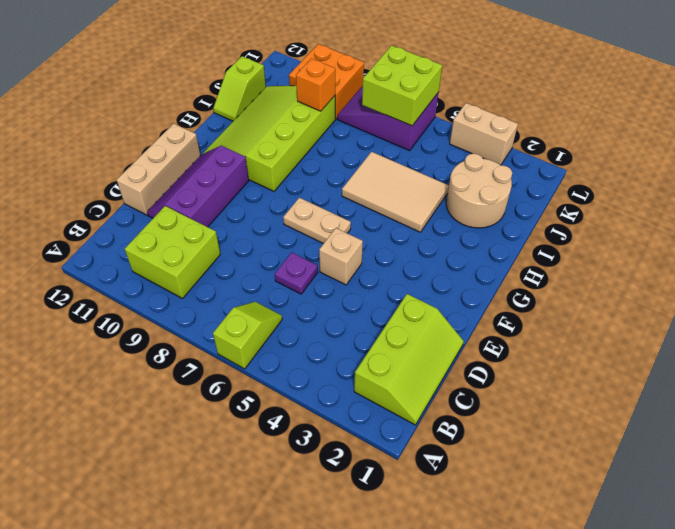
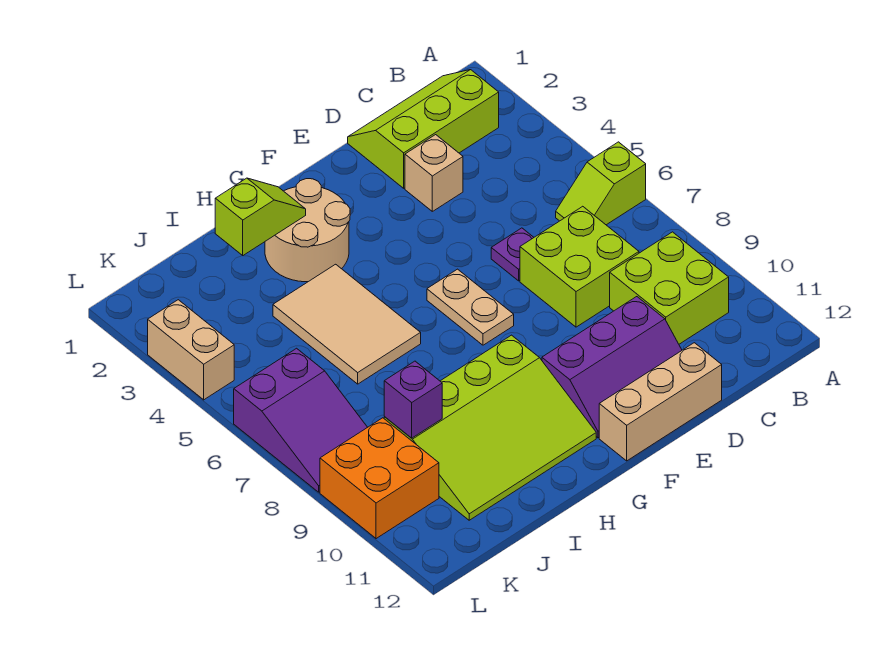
tan 1x1 brick [319,228,363,285] -> tan 1x1 brick moved to [405,135,463,211]
tan 2x2 round brick [446,154,512,228] -> tan 2x2 round brick moved to [265,179,350,282]
lime 1x2 slope [213,56,266,121] -> lime 1x2 slope moved to [215,178,306,255]
orange 1x1 brick [296,59,335,111] -> purple 1x1 brick [384,361,442,438]
lime 2x2 brick [362,45,442,126] -> lime 2x2 brick moved to [520,206,639,327]

